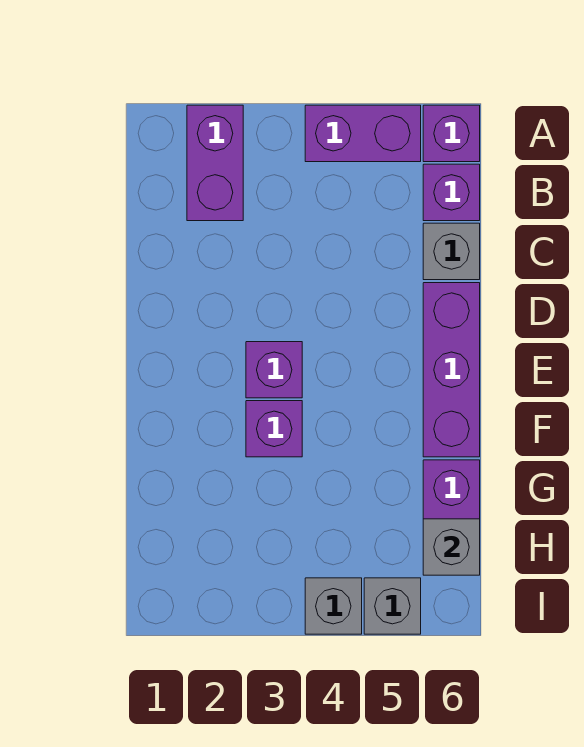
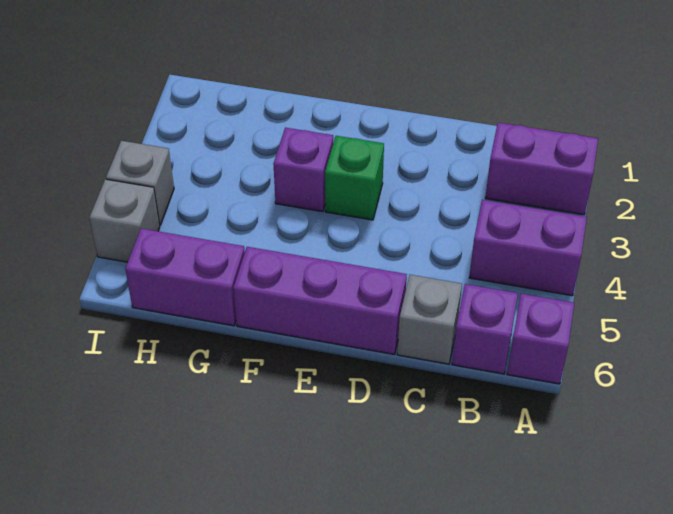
purple 1x2 brick [305,105,421,162] -> purple 1x2 brick turned to [469,200,587,296]
purple 1x1 brick [246,342,302,398] -> green 1x1 brick [325,136,384,220]
grey 1x1 brick [423,519,480,575] -> none

